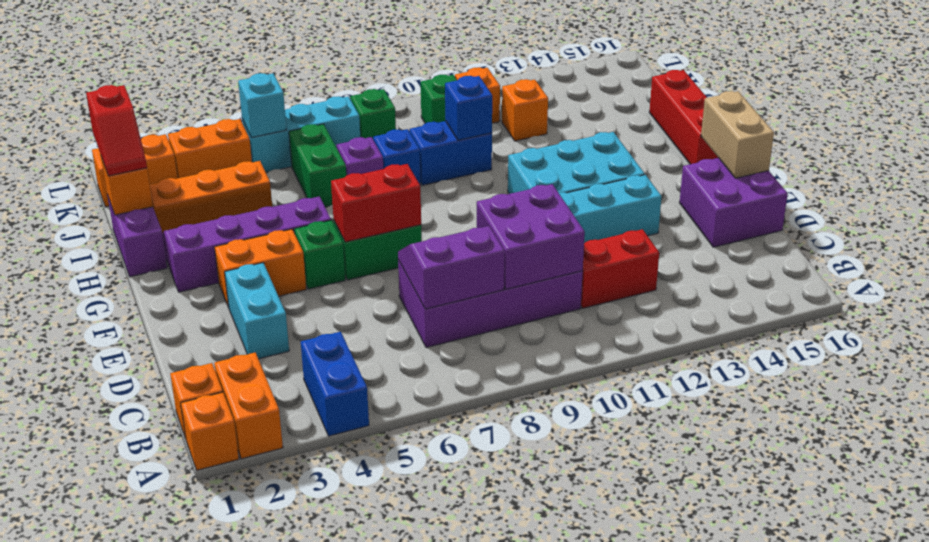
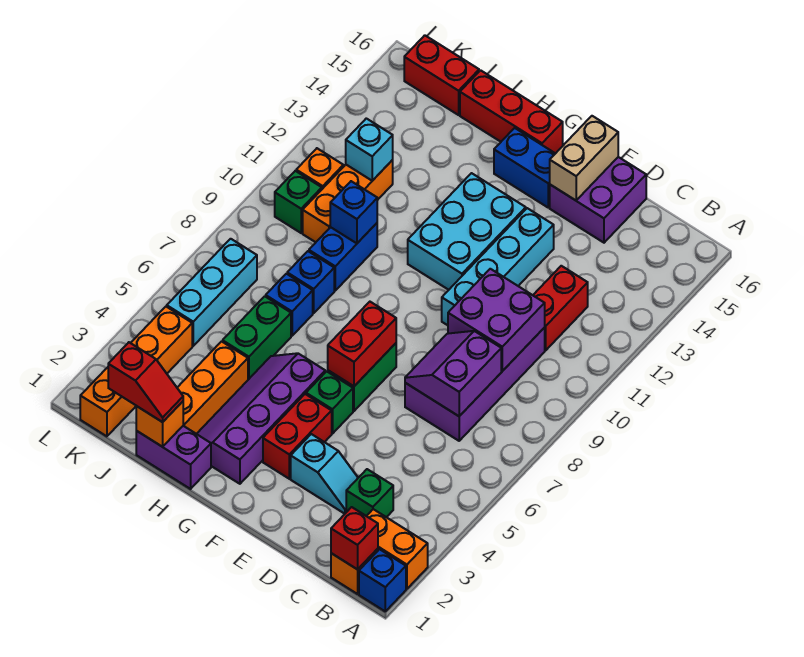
orange 1x1 brick [181,392,239,470] -> blue 1x1 brick [359,549,406,611]
blue 1x2 brick [301,332,369,436] -> blue 1x2 brick moved to [494,128,555,207]
none -> red 1x1 brick [331,507,378,569]
cyan 1x2 brick [225,263,289,359] -> cyan 1x2 slope [291,434,358,514]
tan 1x2 brick [701,91,774,178] -> tan 1x2 brick turned to [550,116,618,200]
orange 1x2 brick [214,229,306,308] -> red 1x2 brick [263,394,332,479]
green 1x2 brick [289,124,346,207] -> green 1x2 brick turned to [223,296,291,380]
purple 1x1 brick [337,137,383,175] -> blue 1x1 brick [266,274,313,336]
orange 1x1 brick [502,79,548,141] -> orange 1x3 brick [303,160,393,242]
none -> red 1x2 brick [404,35,479,115]
cyan 1x1 brick [238,73,287,138] -> cyan 1x1 brick moved to [346,118,393,181]
green 1x1 brick [350,89,396,139] -> green 1x1 brick moved to [346,469,393,517]

